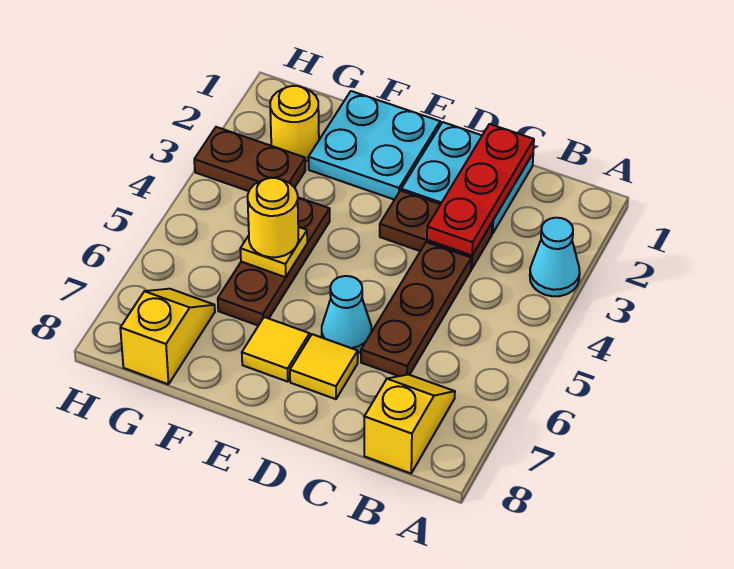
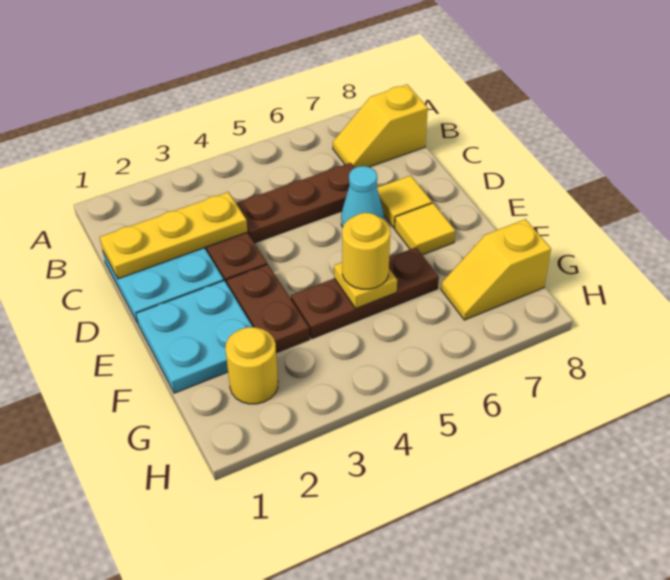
cyan 1x1 cone [530,218,580,296] -> none
red 1x3 plate [427,124,534,255] -> yellow 1x3 plate [100,192,248,279]
brown 1x2 plate [194,127,305,191] -> brown 1x2 plate moved to [227,264,310,353]

